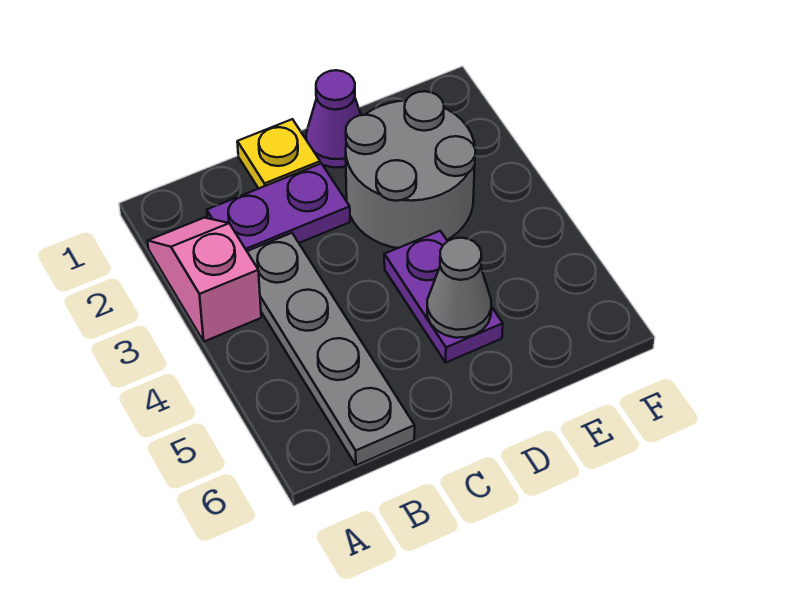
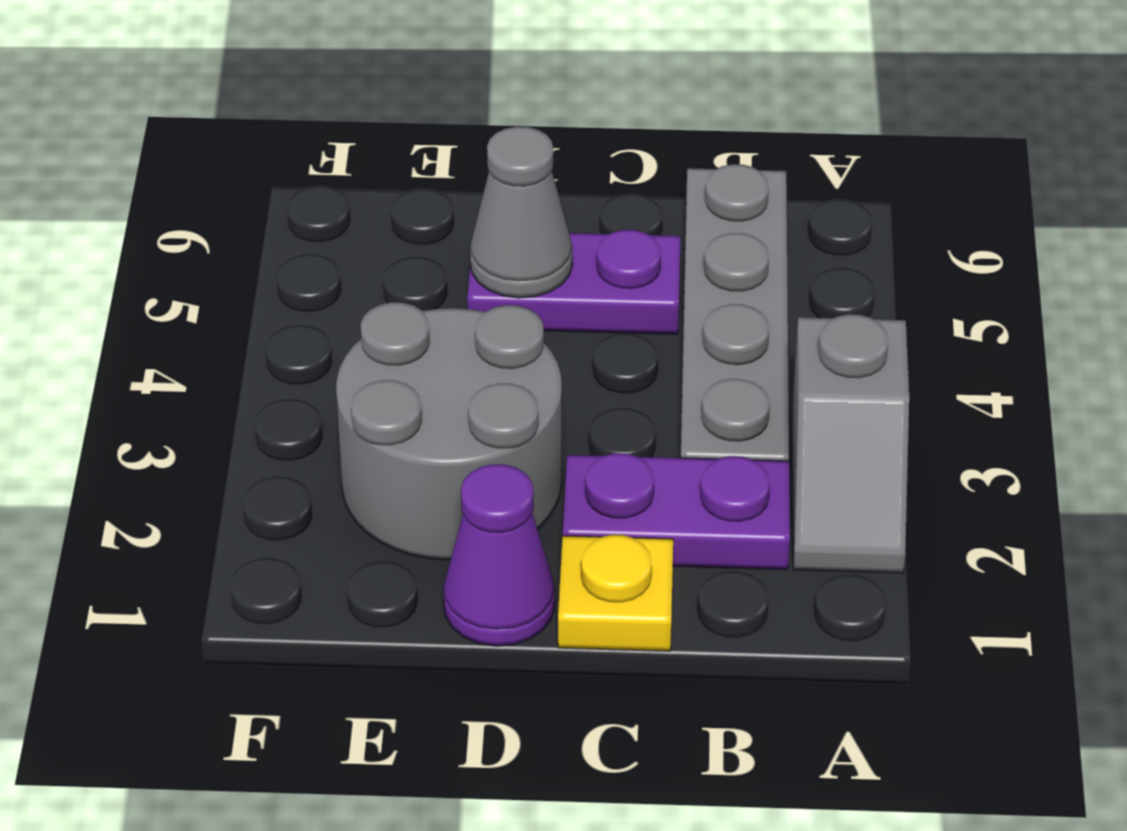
pink 1x2 slope [148,218,261,342] -> grey 1x2 slope [792,314,909,573]
purple 1x2 plate [384,231,503,362] -> purple 1x2 plate turned to [467,230,681,334]

